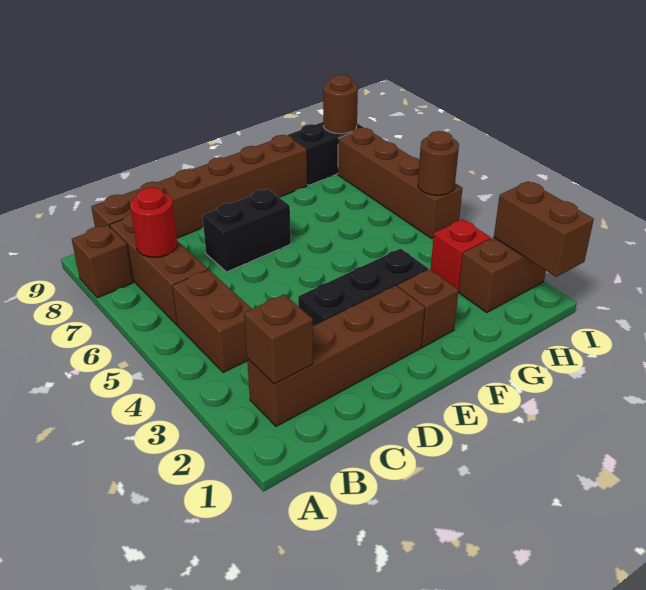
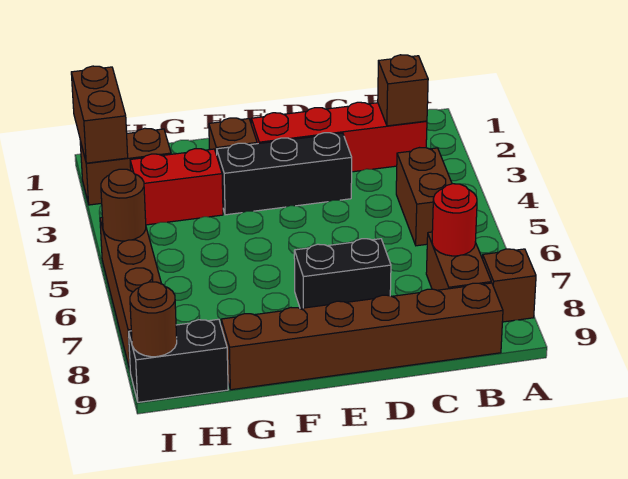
brown 1x4 brick [247,286,425,426] -> red 1x4 brick [251,102,427,172]
brown 1x3 brick [110,213,208,325] -> brown 1x2 brick [426,232,491,290]
red 1x1 brick [431,219,491,290] -> red 1x2 brick [130,149,223,225]

